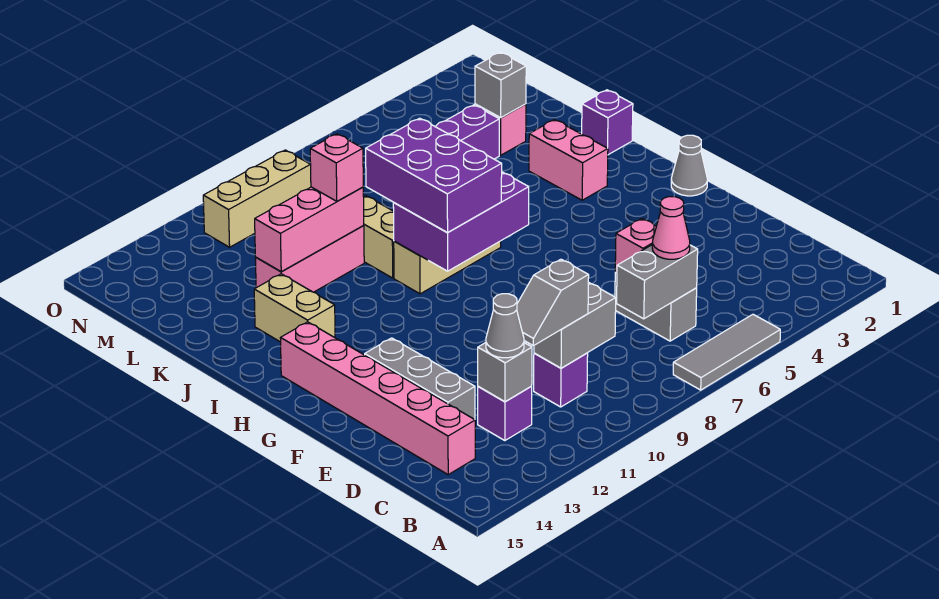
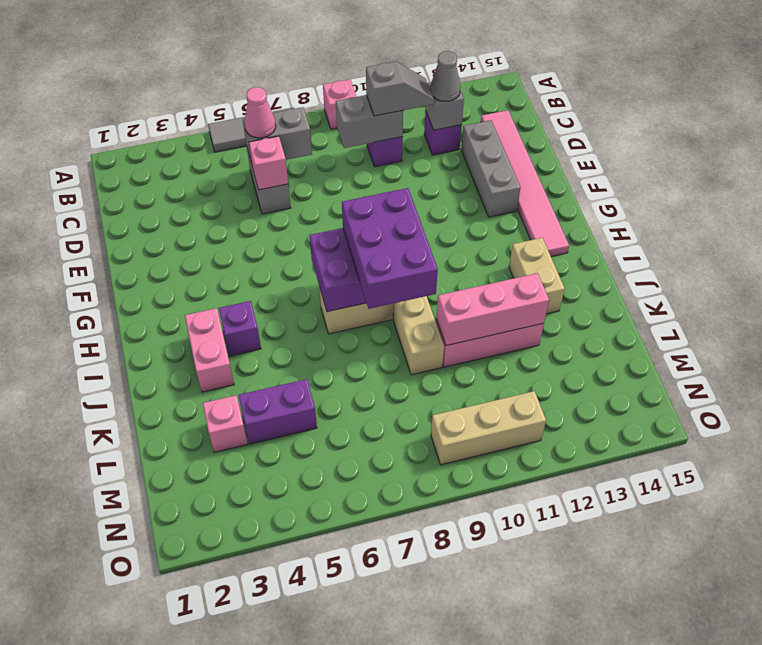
pink 1x6 brick [280,322,475,475] -> pink 1x6 tile [481,110,569,257]
grey 1x1 cone [671,135,707,196] -> none
purple 1x1 brick [582,90,633,155] -> purple 1x1 brick moved to [219,301,261,356]
pink 1x1 brick [310,134,363,201] -> pink 1x1 brick moved to [323,79,356,129]
grey 1x1 brick [475,52,526,118] -> none

